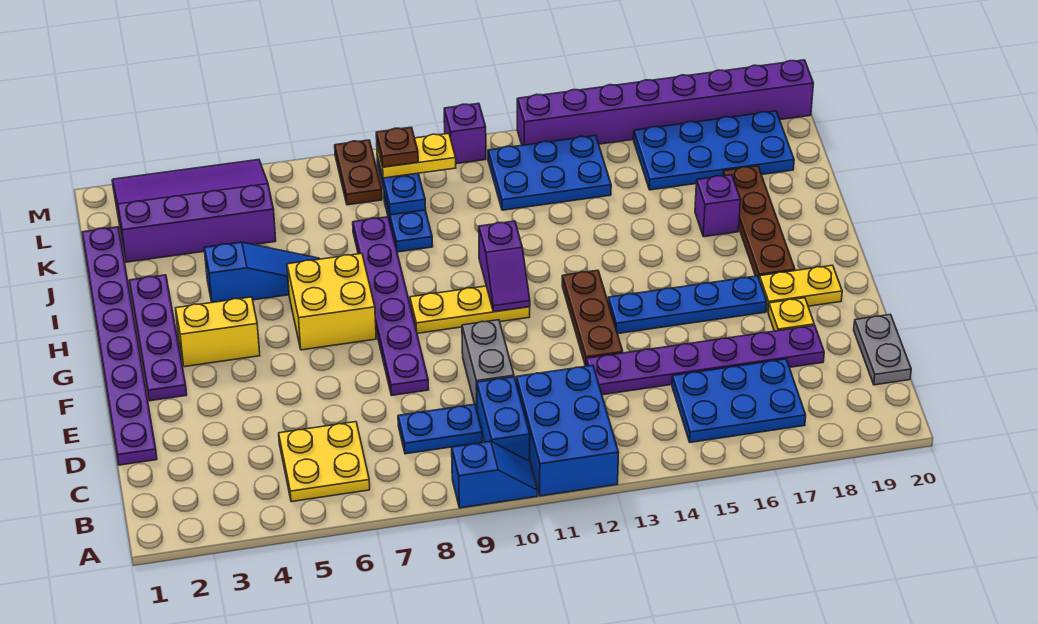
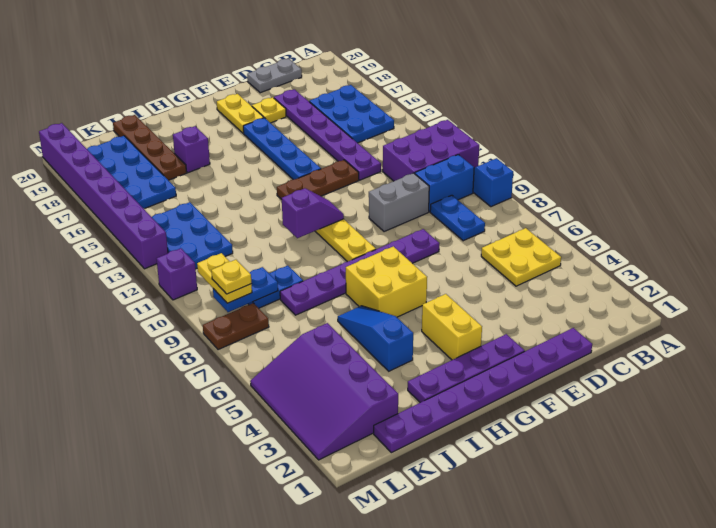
blue 2x3 brick [516,365,619,496] -> purple 2x3 brick [383,120,479,181]
brown 1x4 plate [723,166,795,278] -> brown 1x4 plate turned to [113,115,187,180]
brown 1x1 plate [376,127,418,167] -> yellow 1x1 plate [211,260,252,294]

